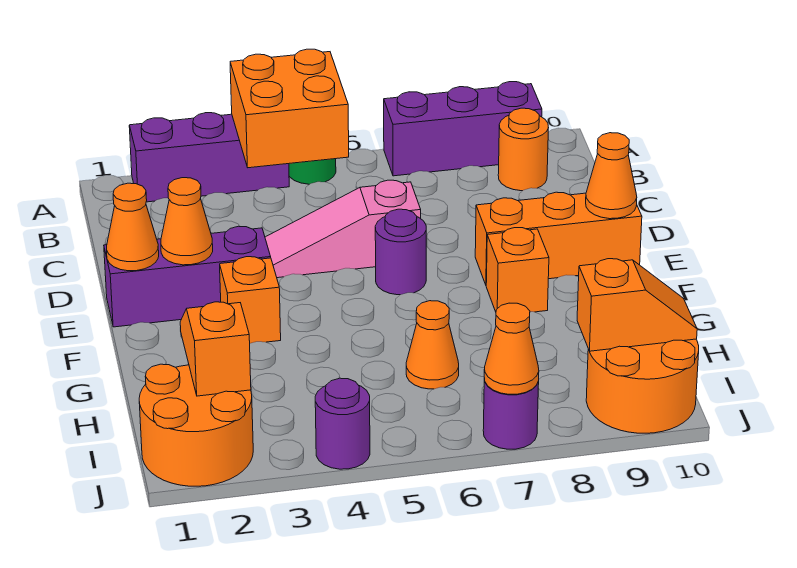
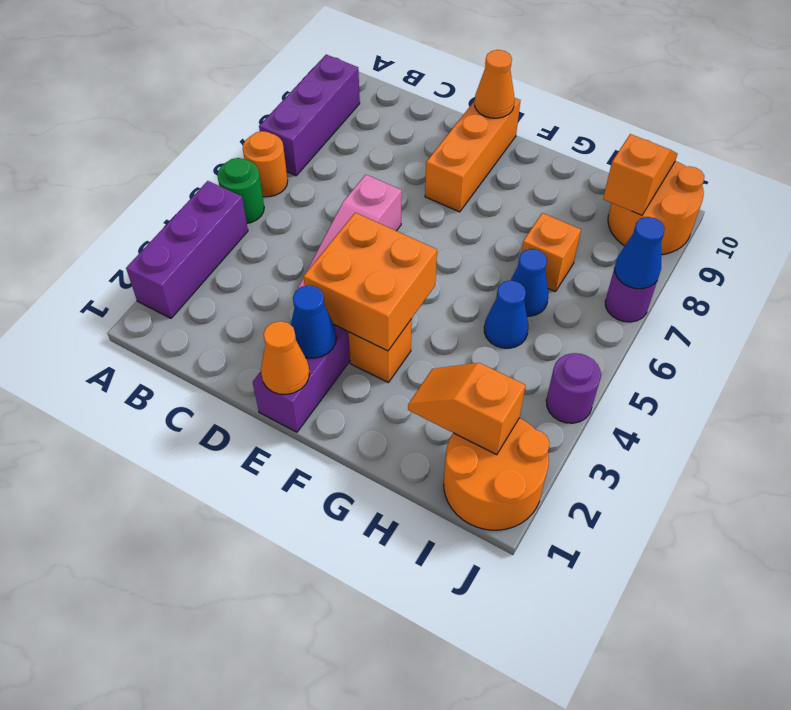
orange 2x2 brick [230,49,349,168] -> orange 2x2 brick moved to [303,213,437,351]
orange 1x1 round brick [498,108,548,191] -> orange 1x1 round brick moved to [243,131,288,197]
orange 1x1 cone [161,178,213,265] -> blue 1x1 cone [291,285,336,358]
purple 1x1 round brick [375,209,426,295] -> none
orange 1x1 brick [486,228,549,312] -> orange 1x1 brick moved to [521,213,581,292]
none -> blue 1x1 cone [484,281,528,348]
orange 1x1 cone [406,301,459,389] -> blue 1x1 cone [511,249,548,316]
orange 1x1 cone [484,303,539,394] -> blue 1x1 cone [614,217,665,289]

